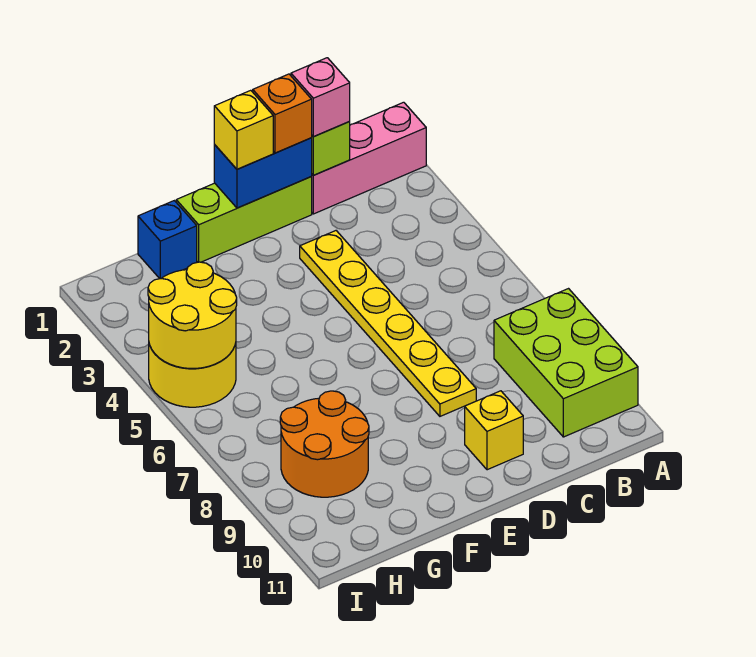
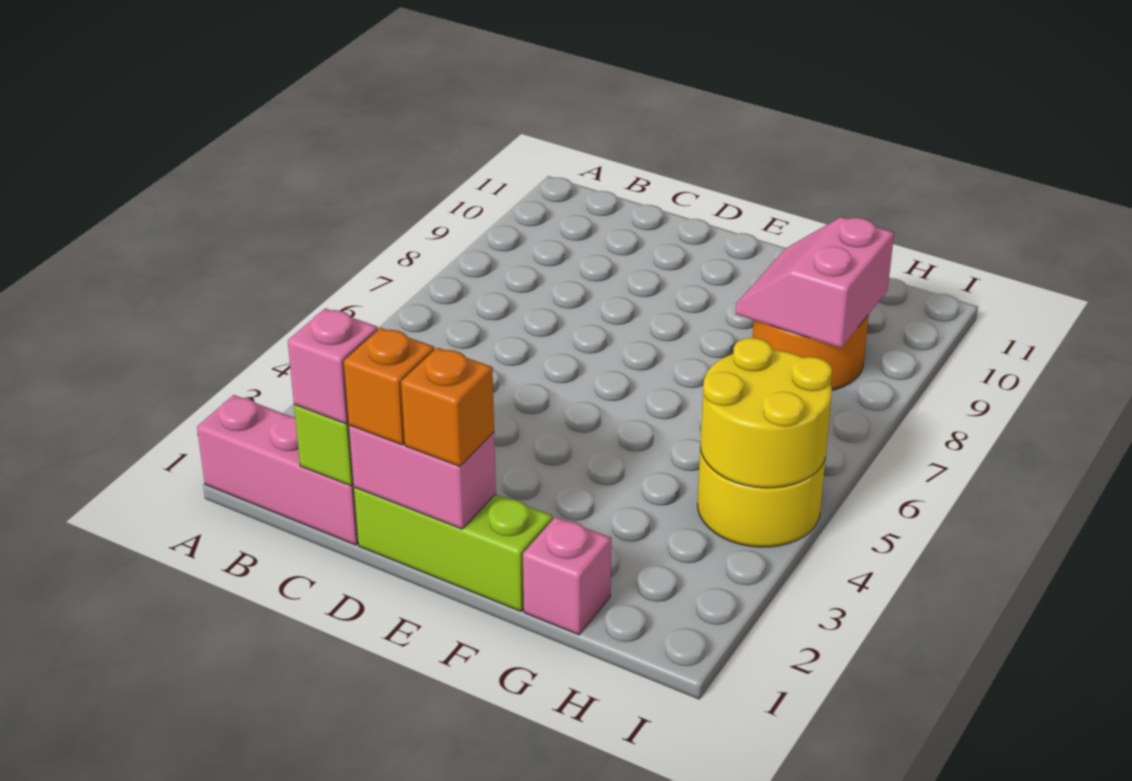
lime 2x3 brick [494,289,638,437] -> none
blue 1x2 brick [214,138,312,208] -> pink 1x2 brick [349,425,496,529]
yellow 1x6 plate [300,231,476,416] -> none
yellow 1x1 brick [465,391,523,470] -> none
yellow 1x1 brick [214,90,273,169] -> orange 1x1 brick [401,348,494,466]
blue 1x1 brick [138,201,197,279] -> pink 1x1 brick [523,517,611,635]
none -> pink 2x2 slope [736,217,894,348]

